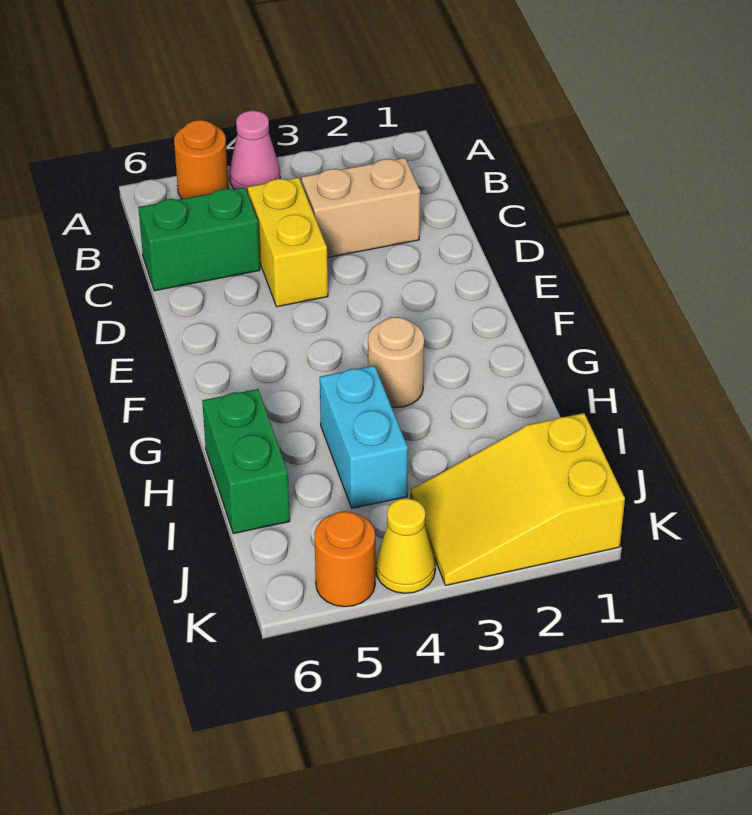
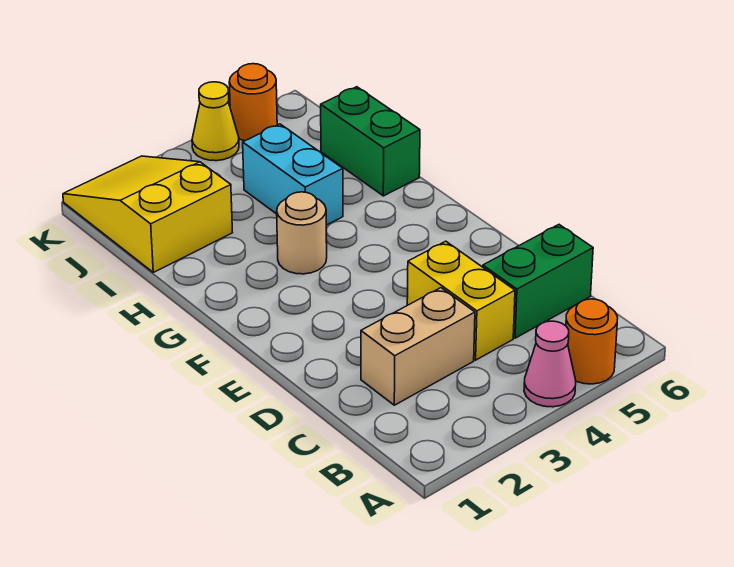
yellow 2x3 slope [411,413,625,585] -> yellow 2x3 slope turned to [63,156,232,272]

